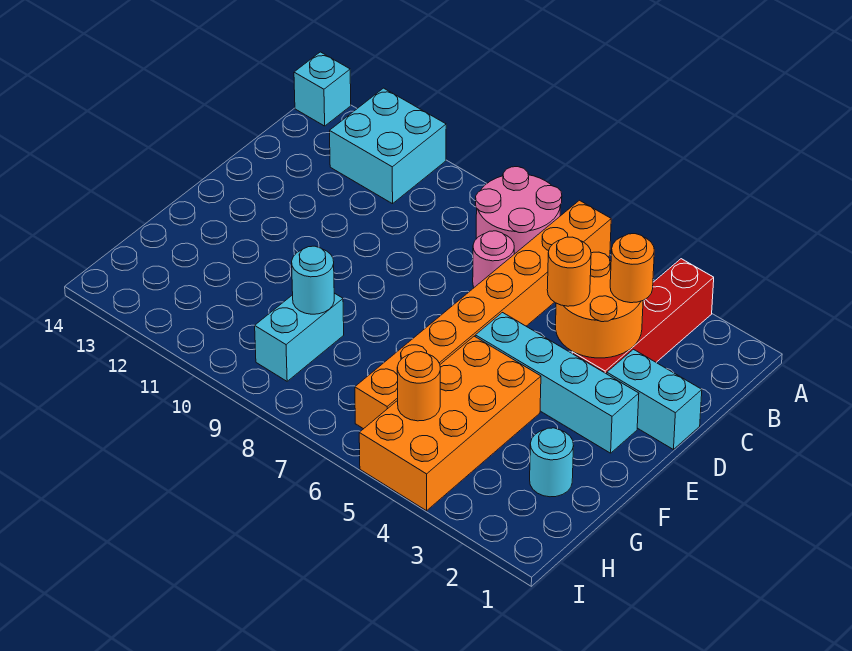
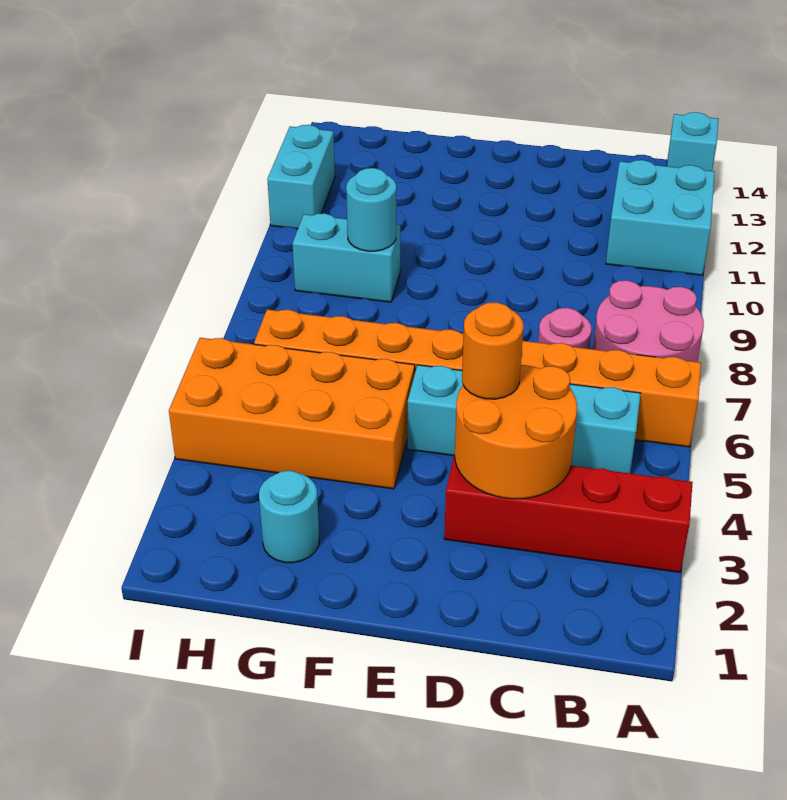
orange 1x1 round brick [610,234,654,303] -> none
cyan 1x2 brick [607,349,702,450] -> cyan 1x2 brick moved to [267,125,335,229]
cyan 1x4 brick [475,313,639,453] -> cyan 1x4 brick turned to [407,365,641,473]
orange 1x1 round brick [397,352,440,421] -> none

